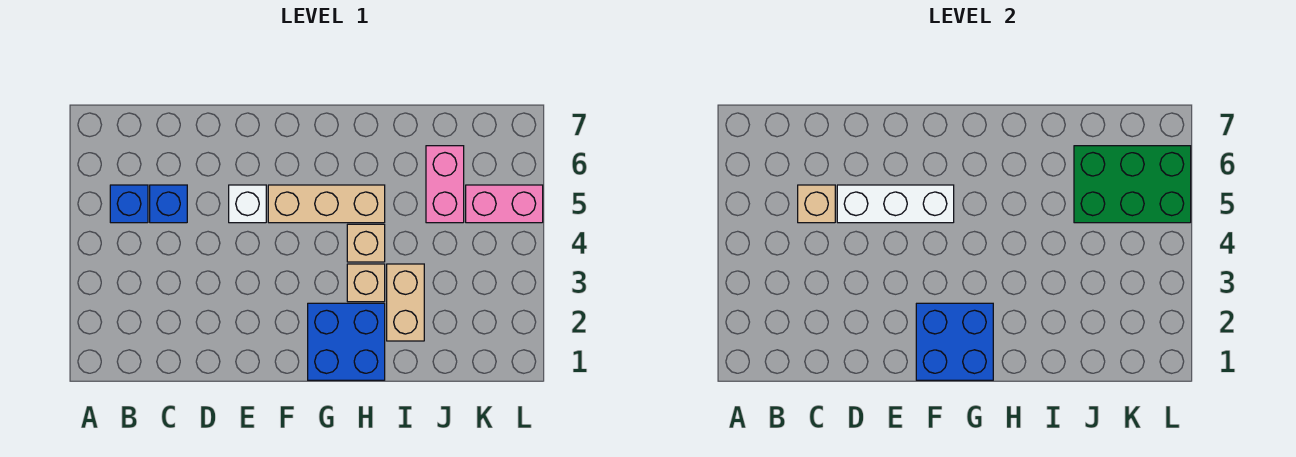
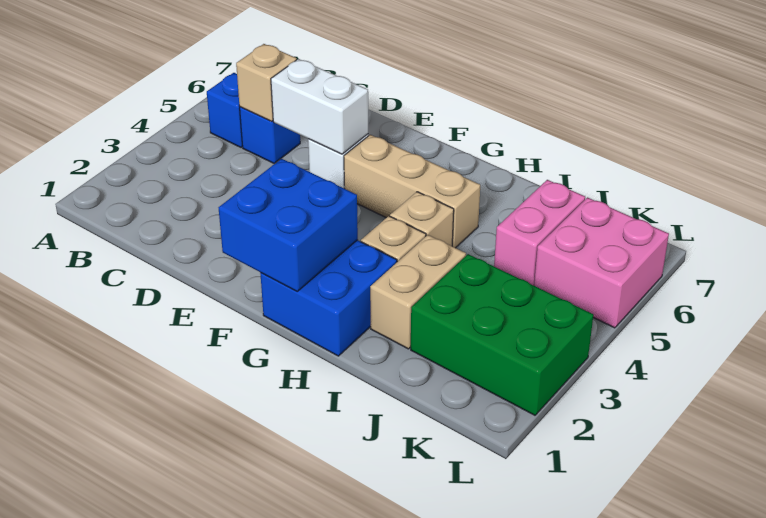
white 1x3 brick [837,185,954,223] -> white 1x2 brick [271,59,368,154]
green 2x3 brick [1074,146,1191,223] -> green 2x3 brick moved to [411,254,593,415]
pink 1x2 brick [466,185,543,223] -> pink 2x2 brick [534,198,669,328]

